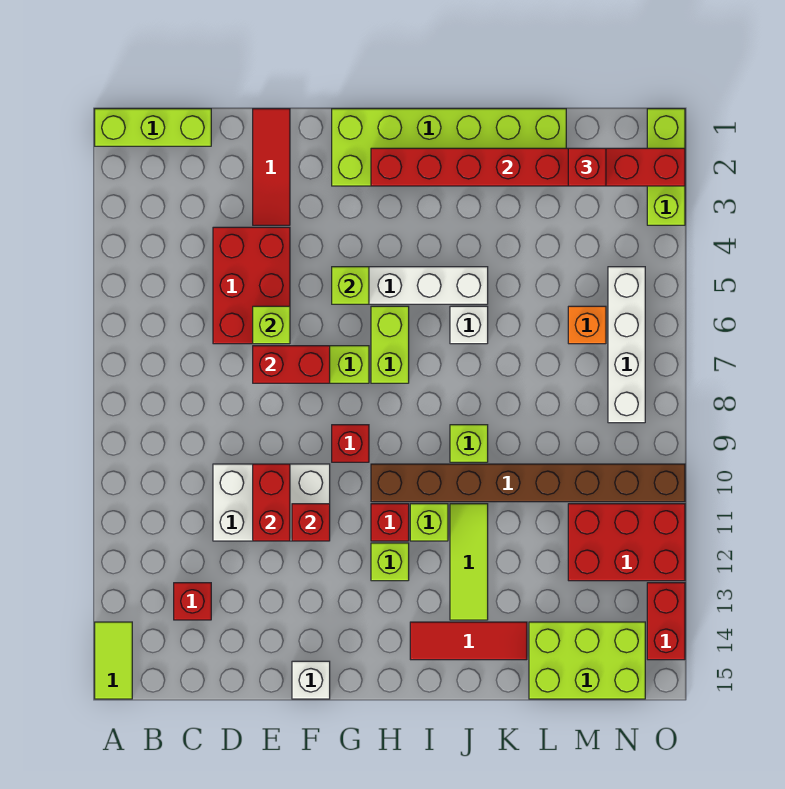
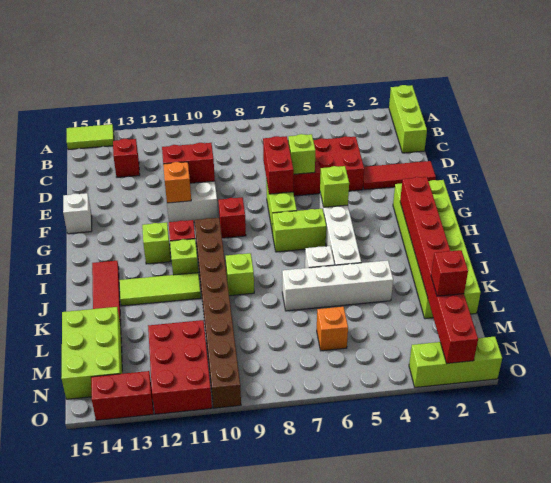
red 1x1 brick [292,504,330,541] -> orange 1x1 brick [163,162,191,203]
white 1x4 brick [608,267,645,423] -> white 1x4 brick moved to [282,260,393,311]

